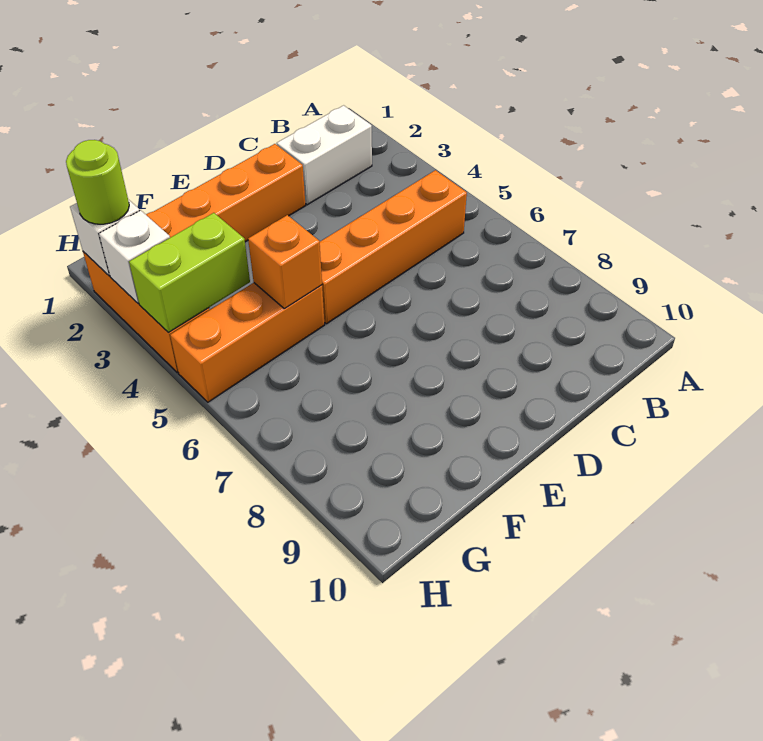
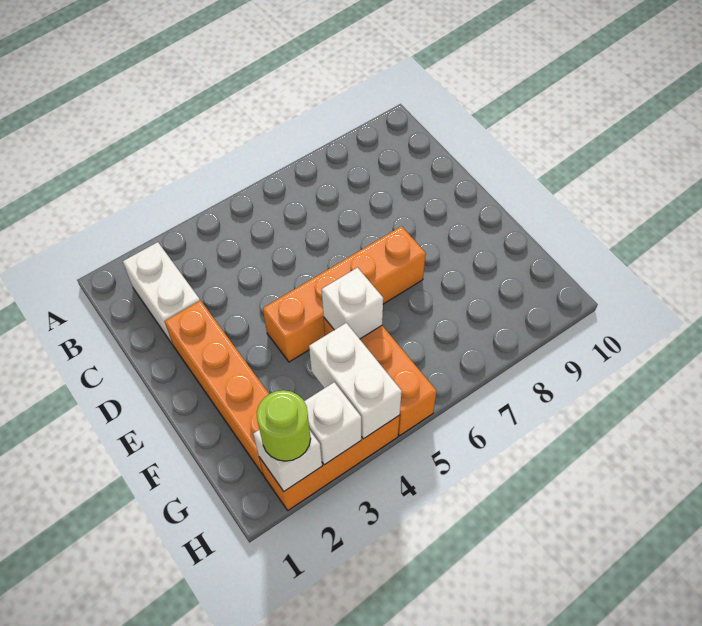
orange 1x4 brick [320,170,467,324] -> orange 1x4 brick turned to [263,226,426,362]
orange 1x1 brick [248,215,322,309] -> white 1x1 brick [322,268,383,339]
lime 1x2 brick [129,213,250,332] -> white 1x2 brick [309,323,402,439]

